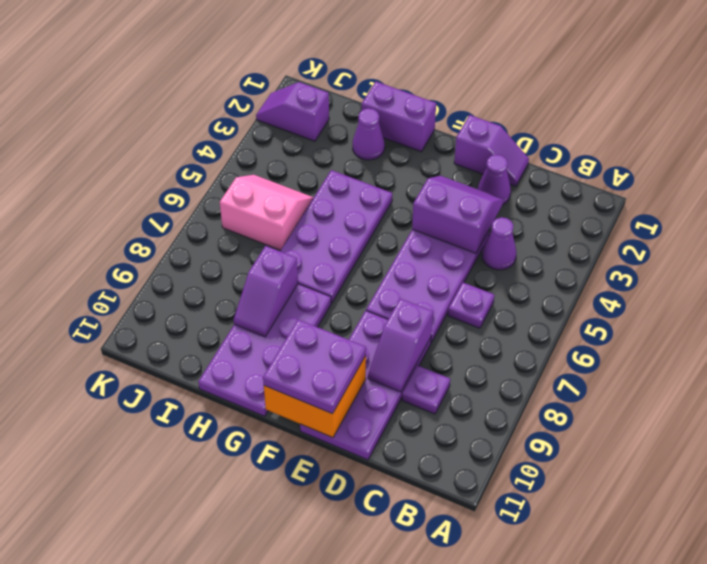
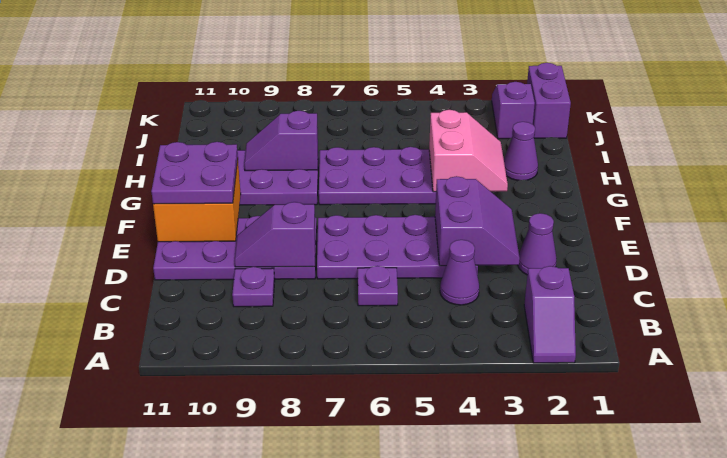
purple 1x2 slope [454,115,529,186] -> purple 1x2 slope moved to [524,266,576,363]
purple 1x2 brick [362,82,436,152] -> purple 1x2 brick moved to [527,63,571,138]
pink 2x2 slope [220,175,314,250] -> pink 2x2 slope moved to [429,110,508,192]

